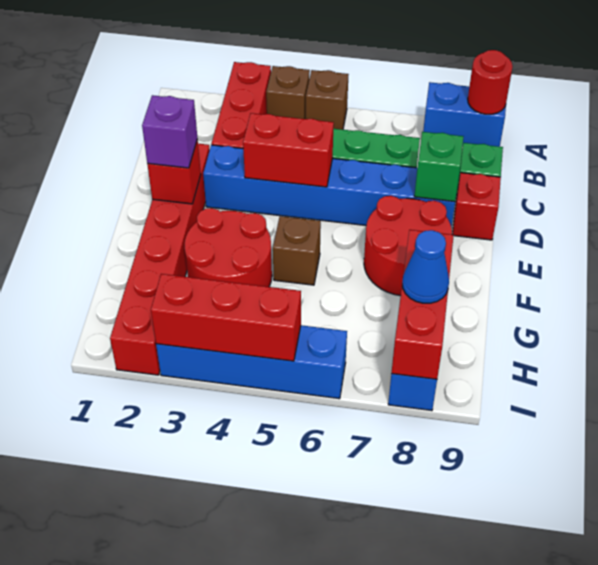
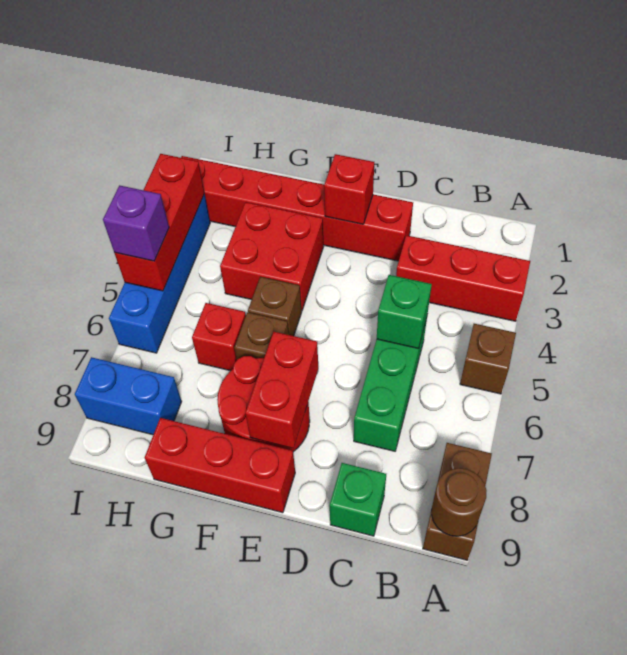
brown 1x1 brick [266,66,310,119] -> brown 1x1 brick moved to [234,312,289,359]
blue 1x2 brick [423,82,506,147] -> brown 1x2 brick [423,443,492,560]
red 1x1 round brick [468,50,513,114] -> brown 1x1 round brick [432,468,487,536]
blue 1x6 brick [203,145,455,227] -> none
red 1x2 brick [243,113,334,187] -> red 1x2 brick moved to [245,331,318,448]
green 1x1 brick [414,132,464,202] -> green 1x1 brick moved to [377,275,432,349]
red 1x1 brick [453,173,501,240] -> red 1x1 brick moved to [192,303,246,371]
purple 1x1 brick [142,95,197,168] -> purple 1x1 brick moved to [103,185,169,261]
red 2x2 round brick [184,208,272,287] -> red 2x2 brick [220,202,323,311]
red 1x3 brick [391,230,454,379] -> red 1x3 brick moved to [145,418,295,513]
blue 1x1 cone [402,230,449,303] -> none

